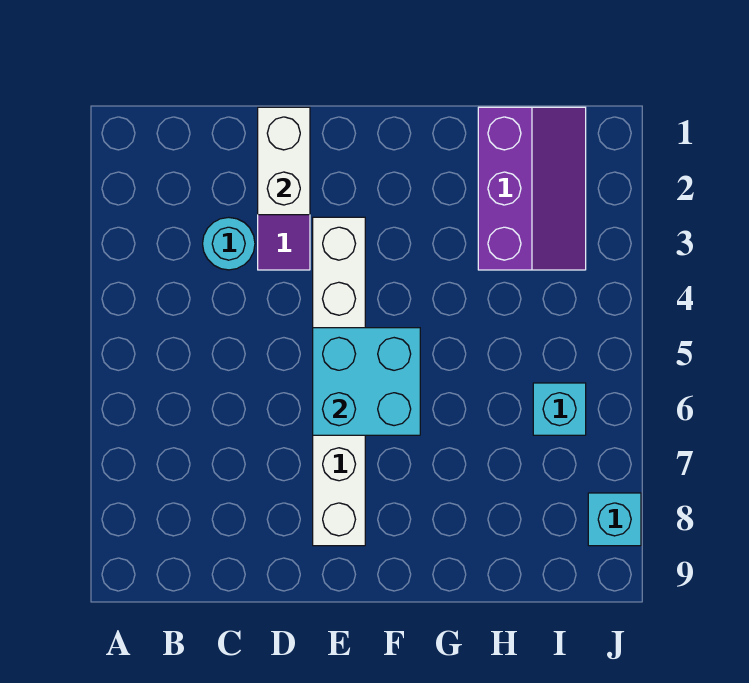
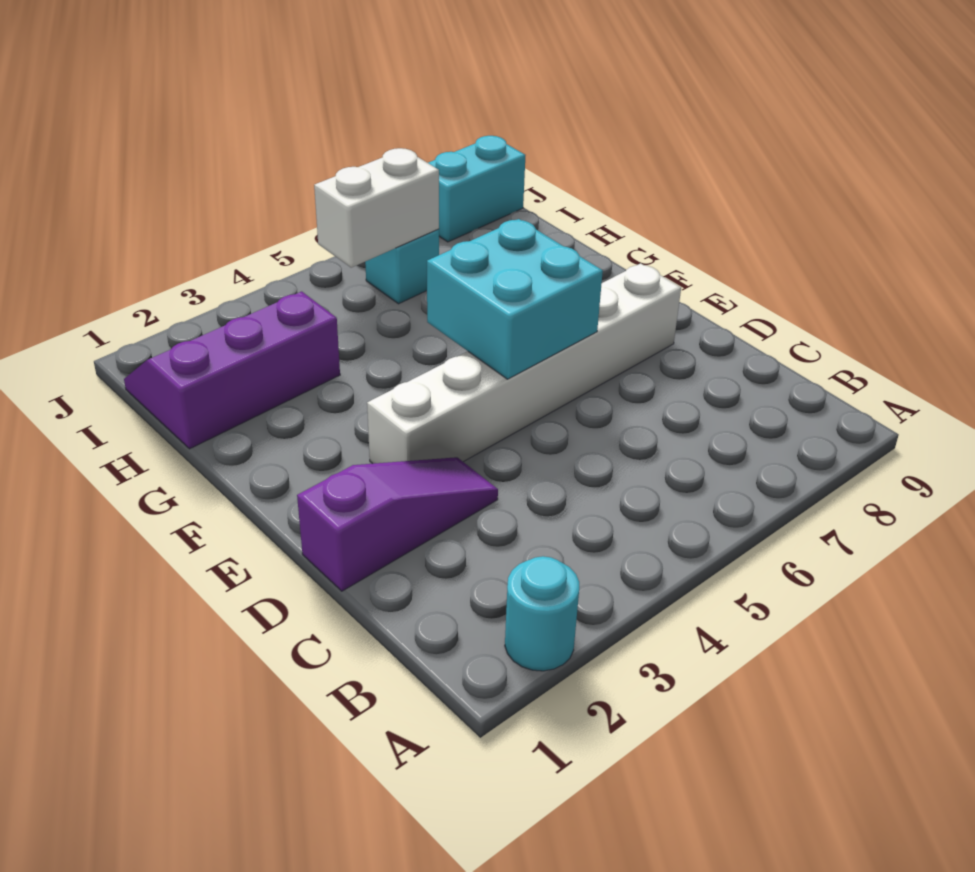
cyan 1x1 round brick [203,217,255,270] -> cyan 1x1 round brick moved to [505,556,579,671]
white 1x2 brick [258,107,310,215] -> white 1x2 brick moved to [314,148,439,268]
cyan 1x1 brick [588,493,641,546] -> cyan 1x2 brick [428,136,525,242]

